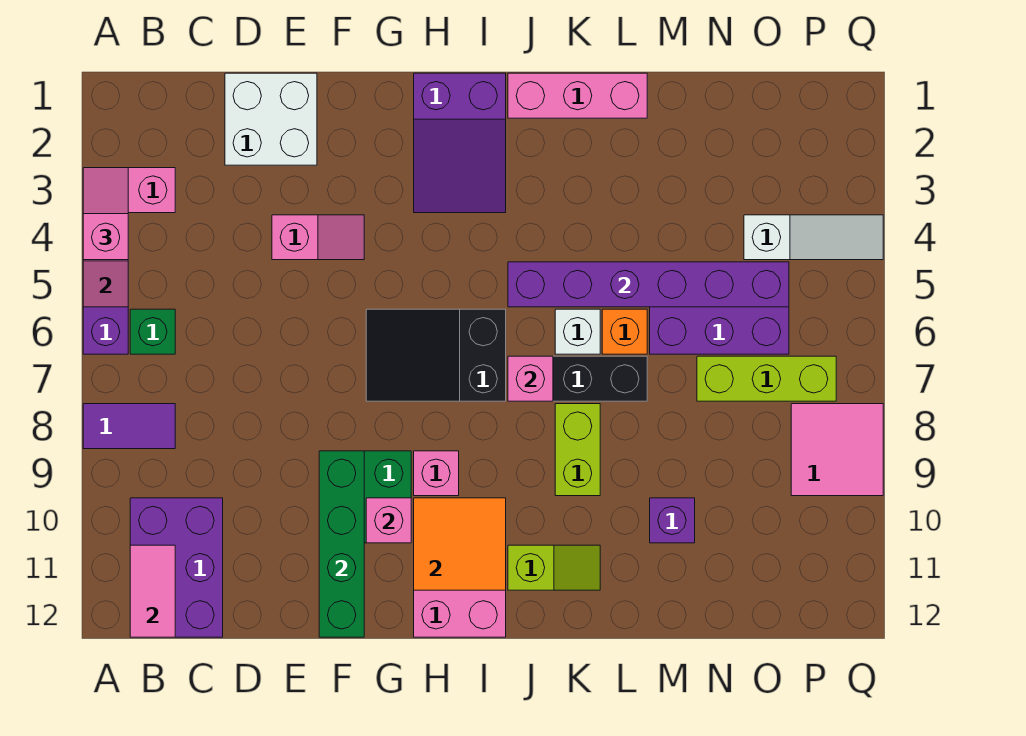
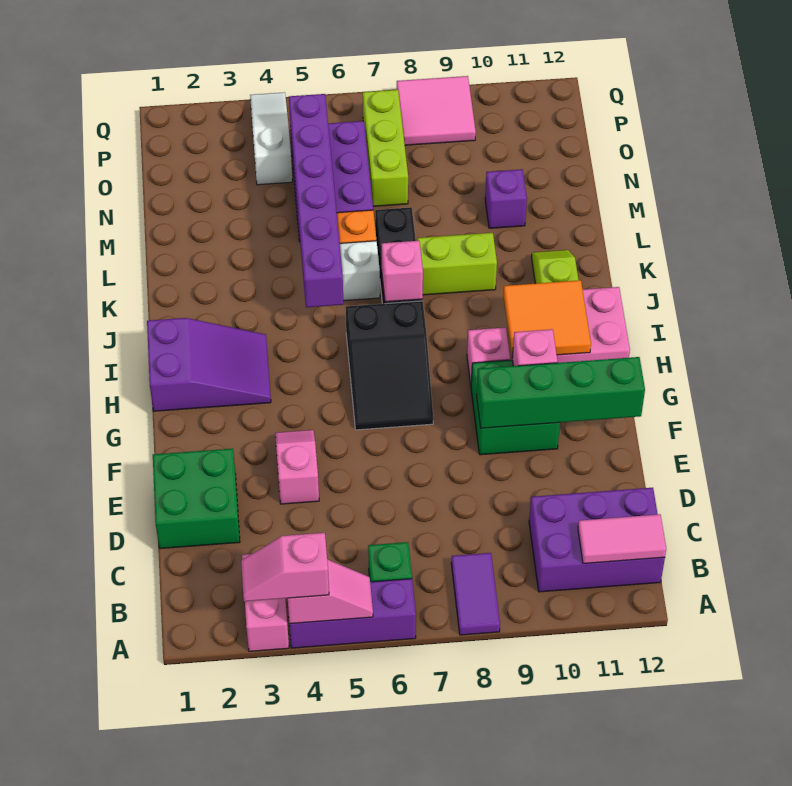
white 2x2 brick [225,73,317,165] -> green 2x2 brick [153,449,240,549]
pink 1x3 brick [508,73,647,118] -> none

